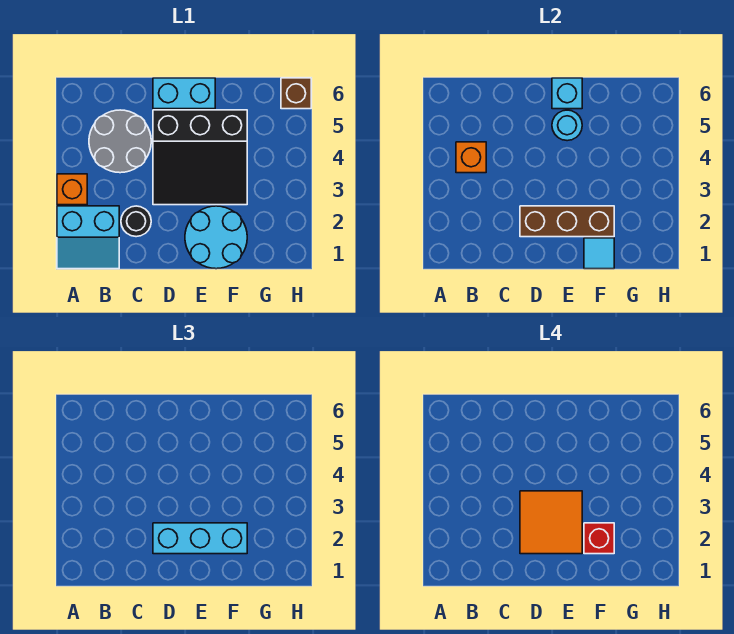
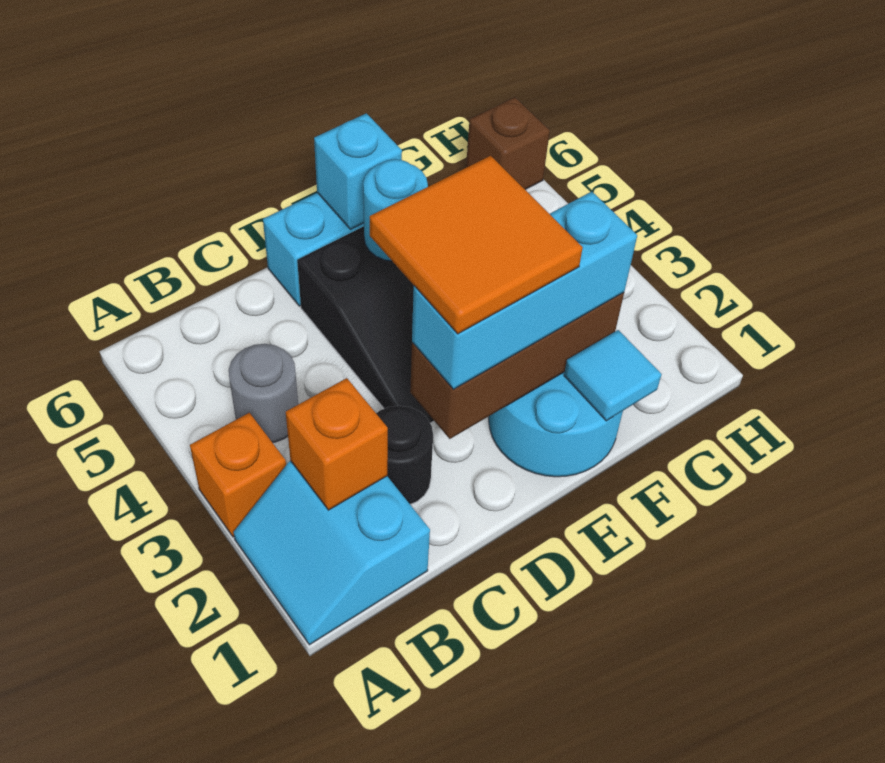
cyan 2x2 slope [57,206,119,269] -> cyan 2x2 slope turned to [234,461,430,645]
grey 2x2 round brick [89,110,151,173] -> grey 1x1 round brick [229,344,298,443]
orange 1x1 brick [456,142,486,173] -> orange 1x1 brick moved to [286,378,388,510]
red 1x1 brick [584,523,614,554] -> none

